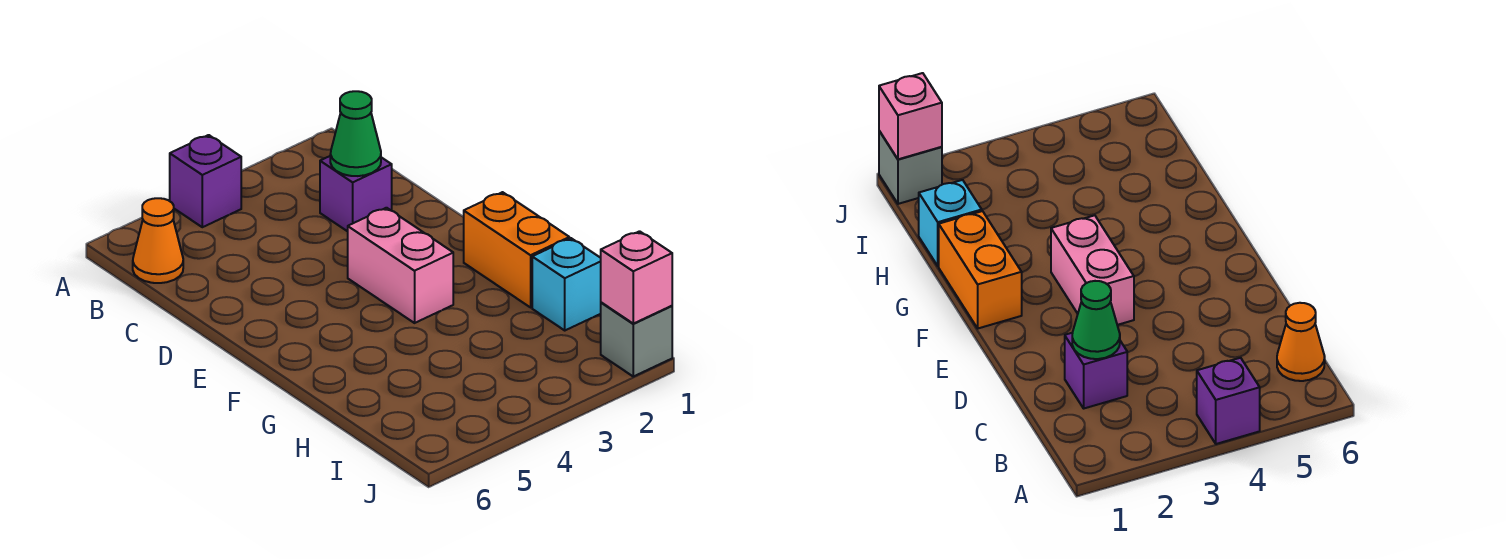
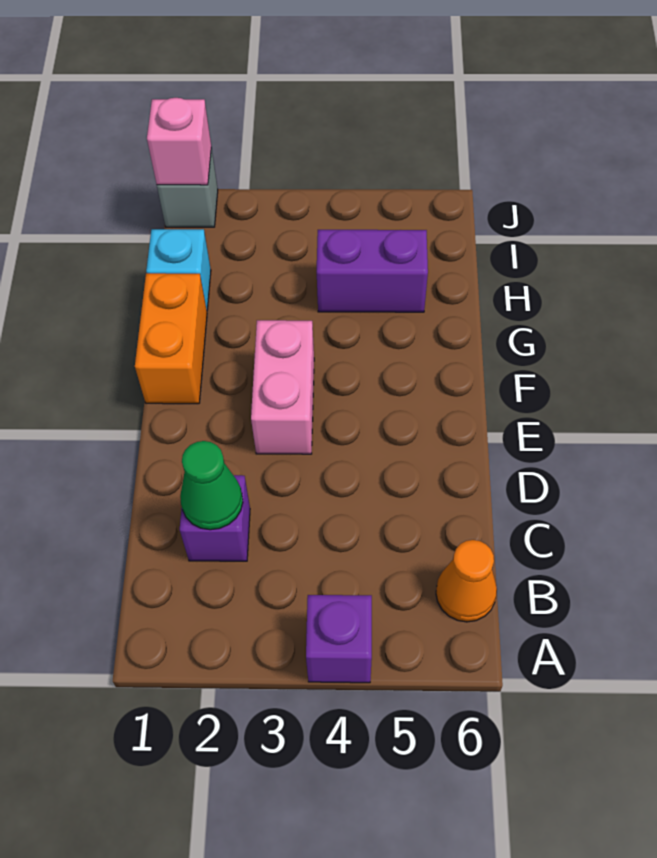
none -> purple 1x2 brick [317,230,428,312]

